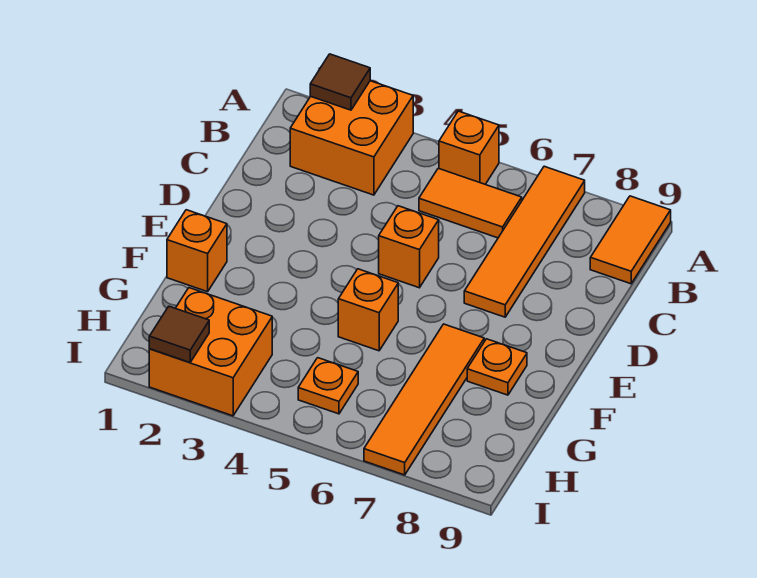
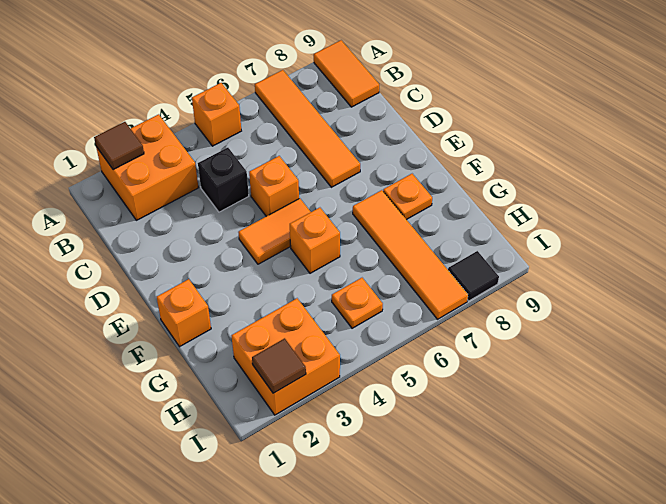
orange 1x2 tile [419,168,522,238] -> orange 1x2 tile moved to [238,198,310,264]
none -> black 1x1 brick [198,148,249,212]
none -> black 1x1 tile [448,251,499,301]

